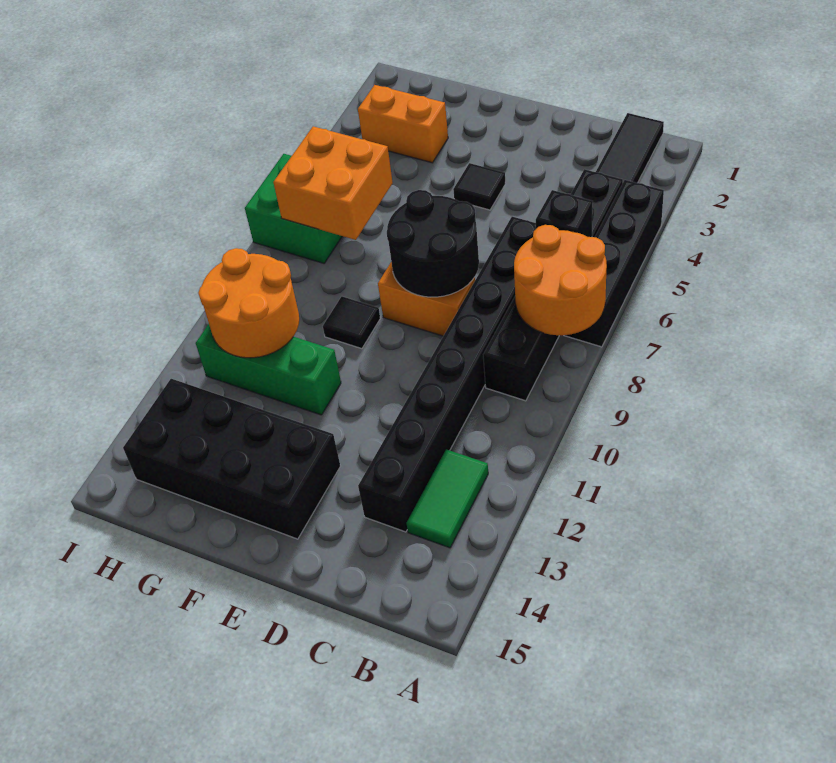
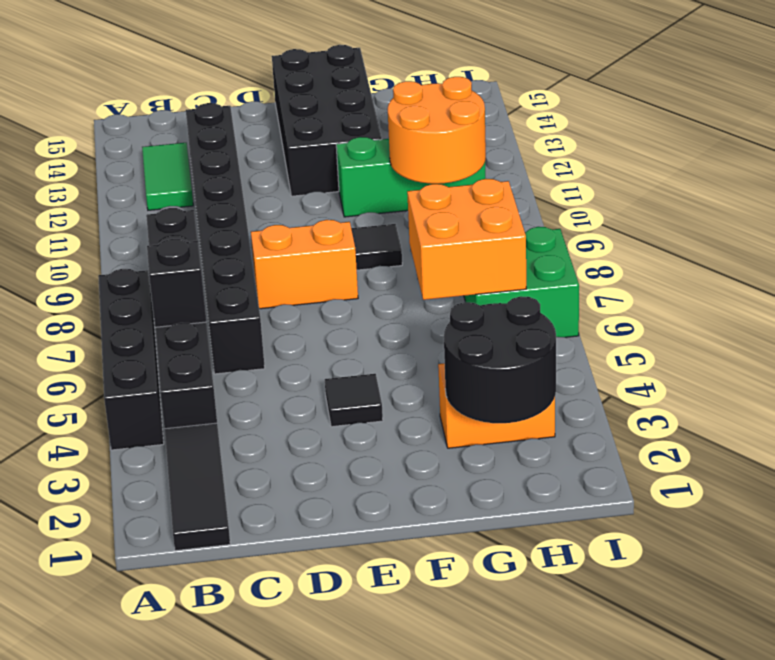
orange 2x2 round brick [514,225,607,335] -> none
black 2x2 round brick [387,190,479,297] -> black 2x2 round brick moved to [444,296,556,423]
black 2x4 brick [123,379,340,539] -> black 2x4 brick turned to [272,45,382,196]

